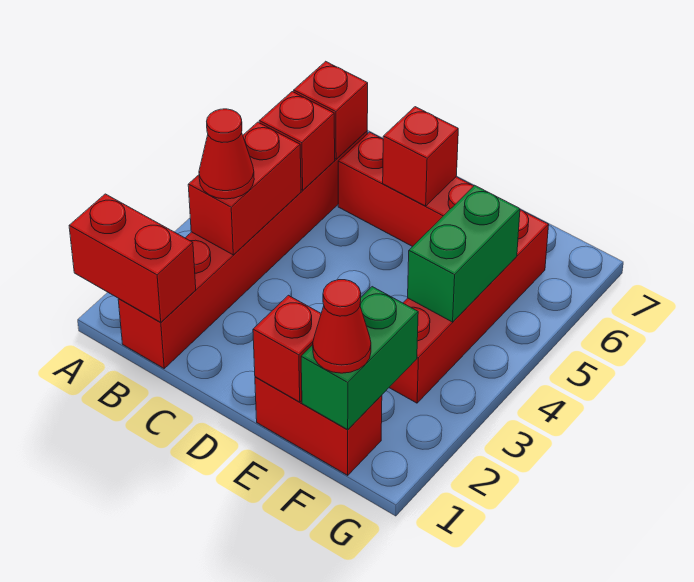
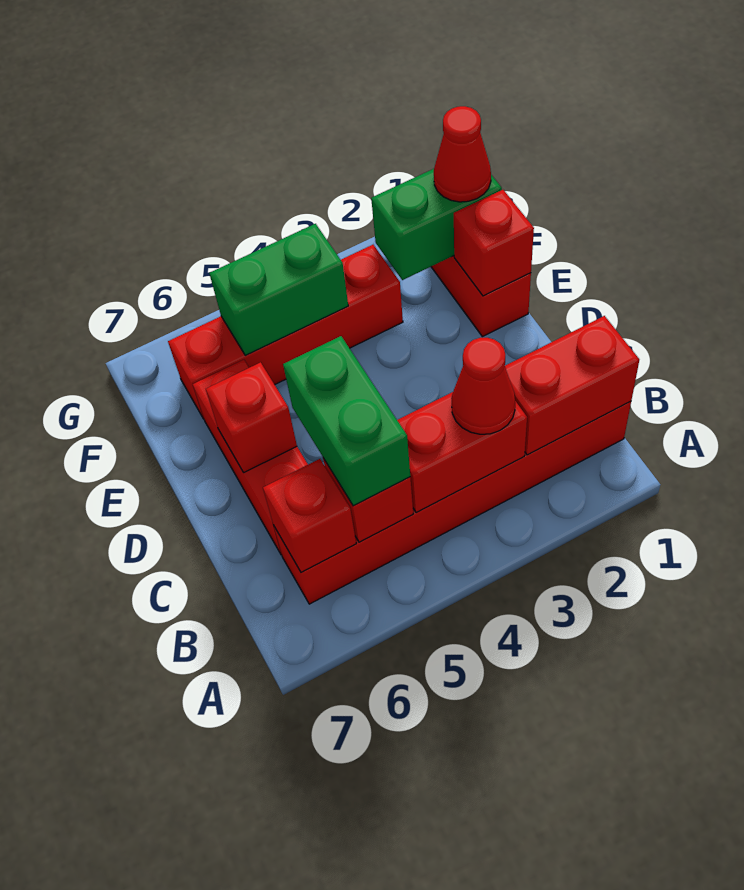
red 1x2 brick [69,194,196,322] -> red 1x2 brick turned to [505,316,639,455]
none -> green 1x2 brick [283,336,410,506]

